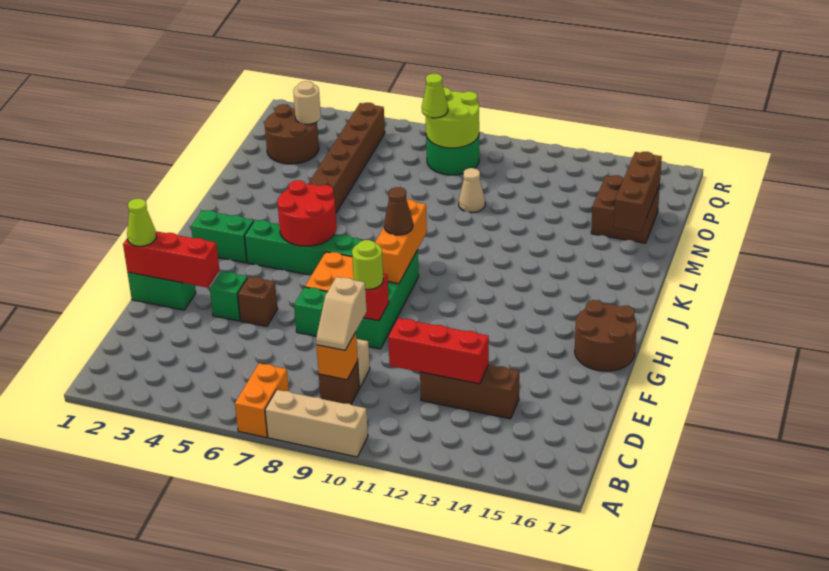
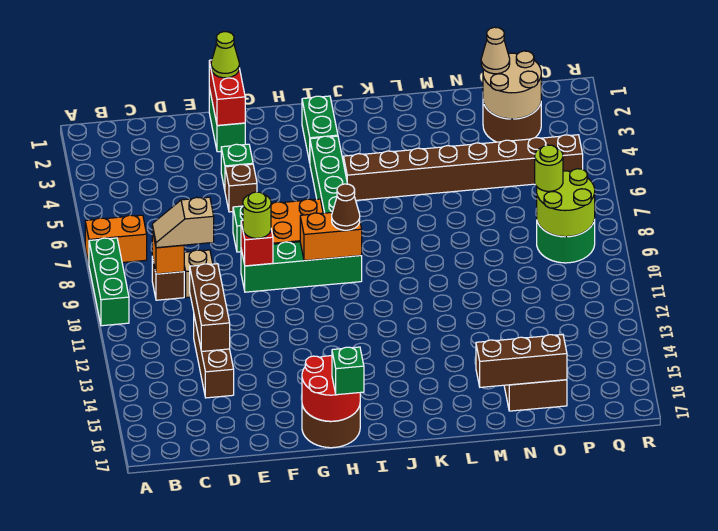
tan 1x3 brick [265,390,368,457] -> green 1x3 brick [89,238,129,326]
red 1x3 brick [388,318,489,384] -> brown 1x3 brick [190,264,230,352]
red 1x3 brick [123,231,220,288] -> red 1x2 brick [209,60,245,125]
orange 1x3 brick [375,200,427,284] -> orange 1x2 brick [300,213,362,261]
none -> green 1x1 brick [332,347,364,395]
red 2x2 round brick [277,180,337,246] -> red 2x2 round brick moved to [302,356,360,421]
tan 1x1 cone [459,168,485,213] -> tan 1x1 cone moved to [481,27,510,74]
tan 1x1 round brick [293,81,321,124] -> tan 2x2 round brick [483,51,541,119]
lime 1x1 cone [422,74,448,118] -> lime 1x1 round brick [535,145,563,191]

